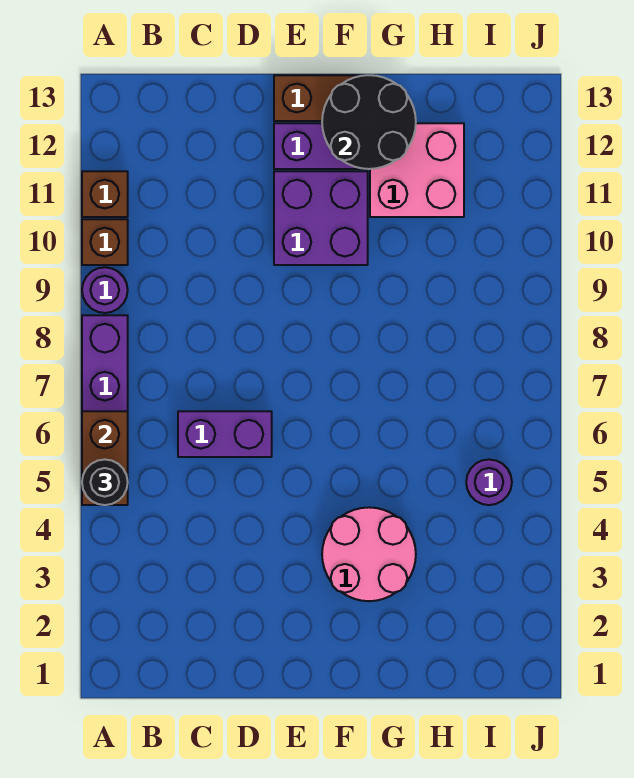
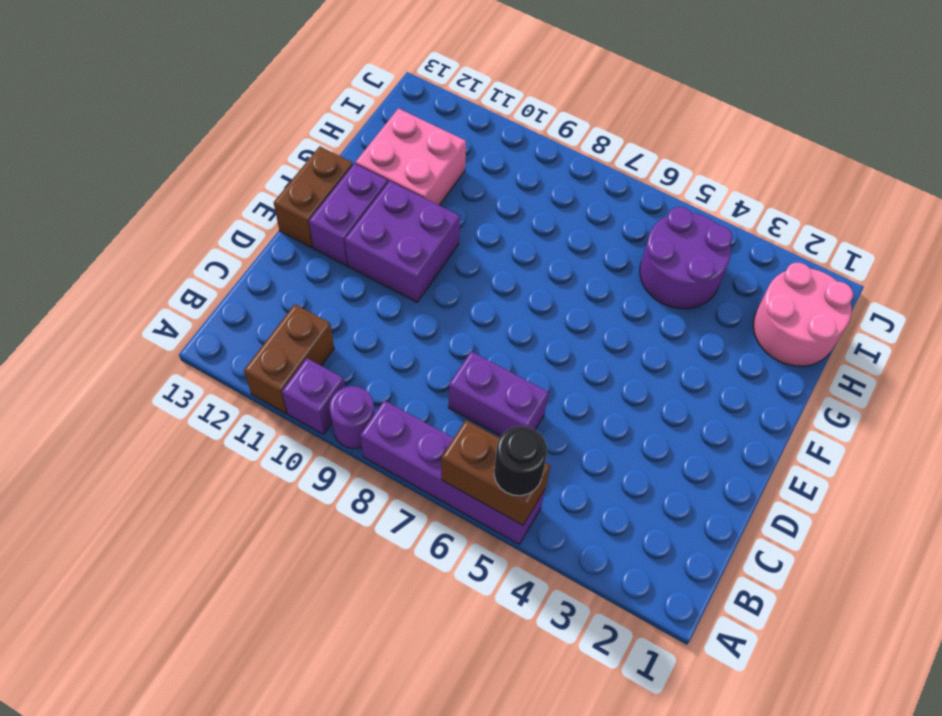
brown 1x1 brick [82,219,128,265] -> purple 1x1 brick [282,358,345,434]
brown 1x1 brick [82,171,128,217] -> brown 1x2 brick [244,304,334,413]
purple 1x2 brick [178,411,272,457] -> purple 1x2 brick turned to [448,351,549,436]
pink 2x2 round brick [322,507,416,601] -> pink 2x2 round brick moved to [753,263,853,366]
black 2x2 round brick [322,75,416,169] -> none
purple 1x1 round brick [466,459,512,505] -> purple 2x2 round brick [640,207,733,309]

